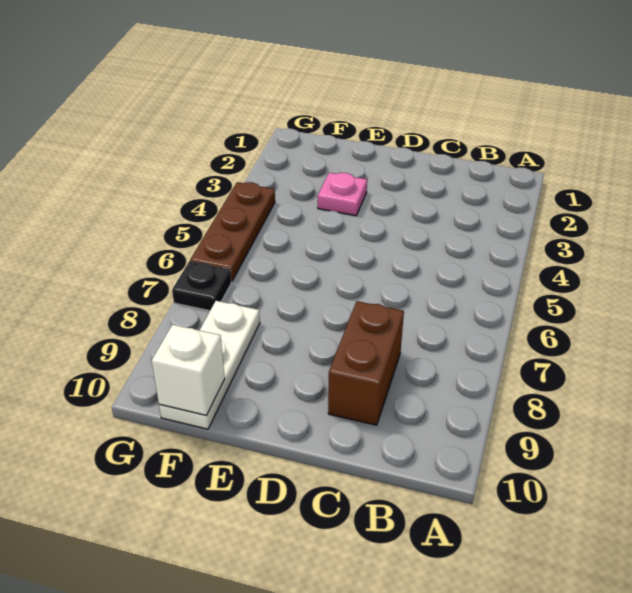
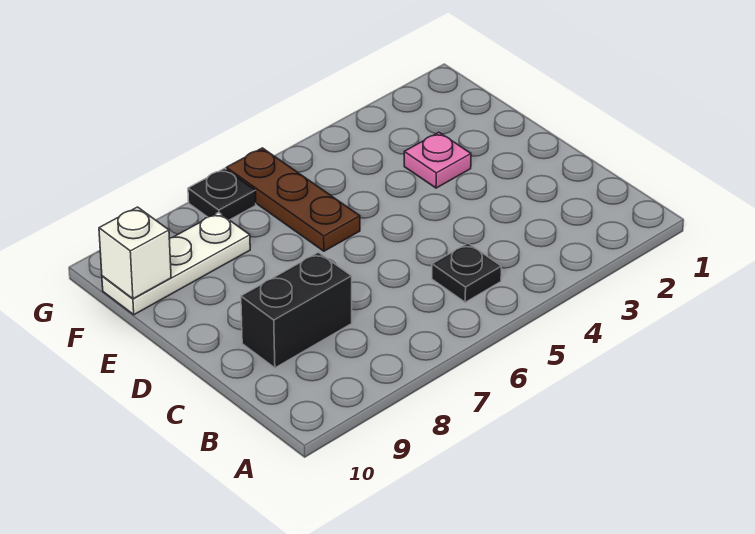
none -> black 1x1 plate [432,243,501,302]
brown 1x2 brick [328,301,404,425] -> black 1x2 brick [241,252,352,368]
brown 1x3 plate [190,182,275,281] -> brown 1x3 plate turned to [226,148,360,251]

